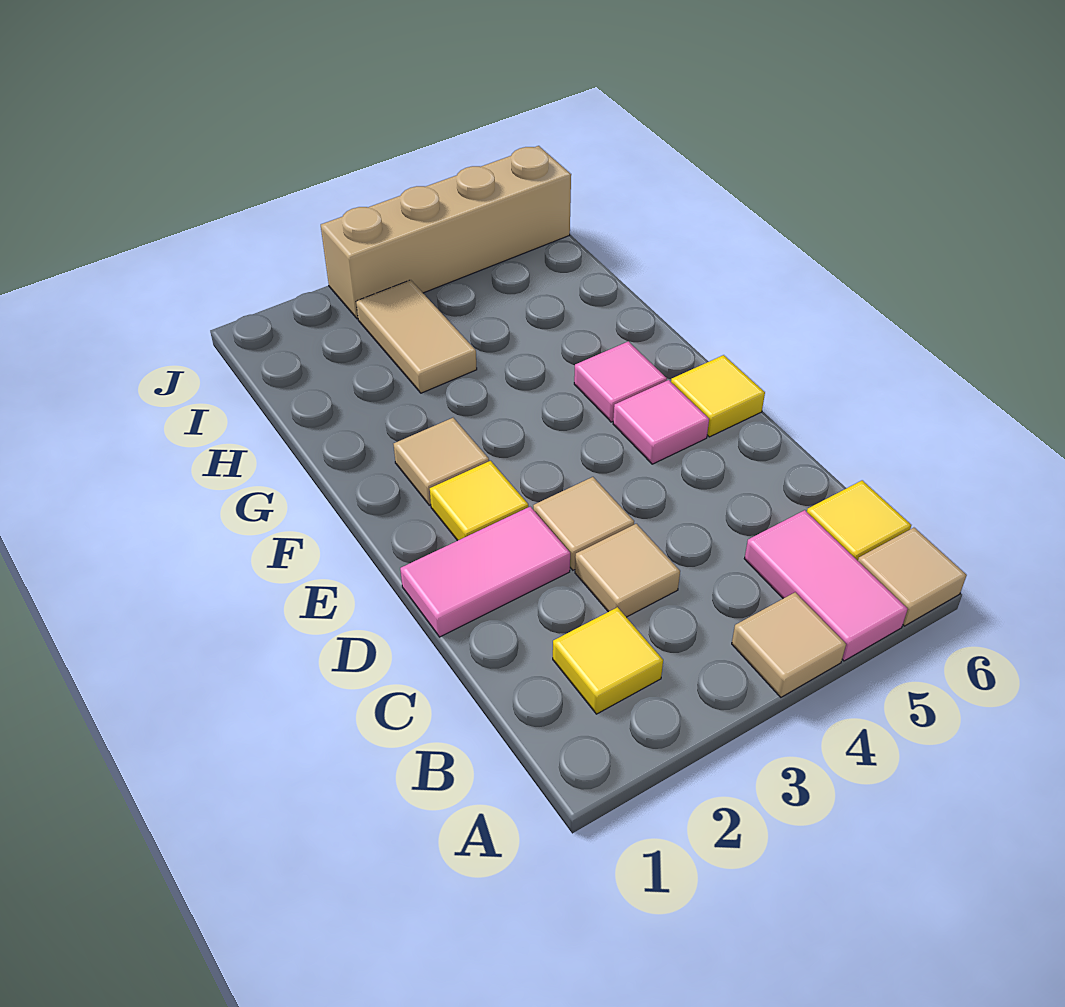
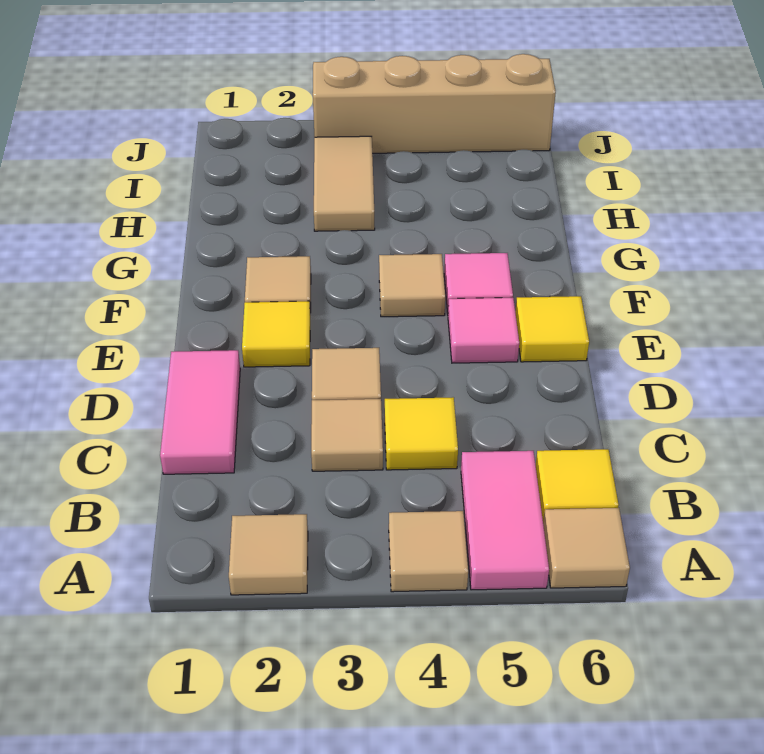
none -> tan 1x1 tile [229,514,308,595]
yellow 1x1 tile [553,607,663,714] -> yellow 1x1 tile moved to [385,397,458,470]
pink 1x2 tile [400,507,570,637] -> pink 1x2 tile turned to [160,350,240,474]
none -> tan 1x1 tile [379,254,445,317]

